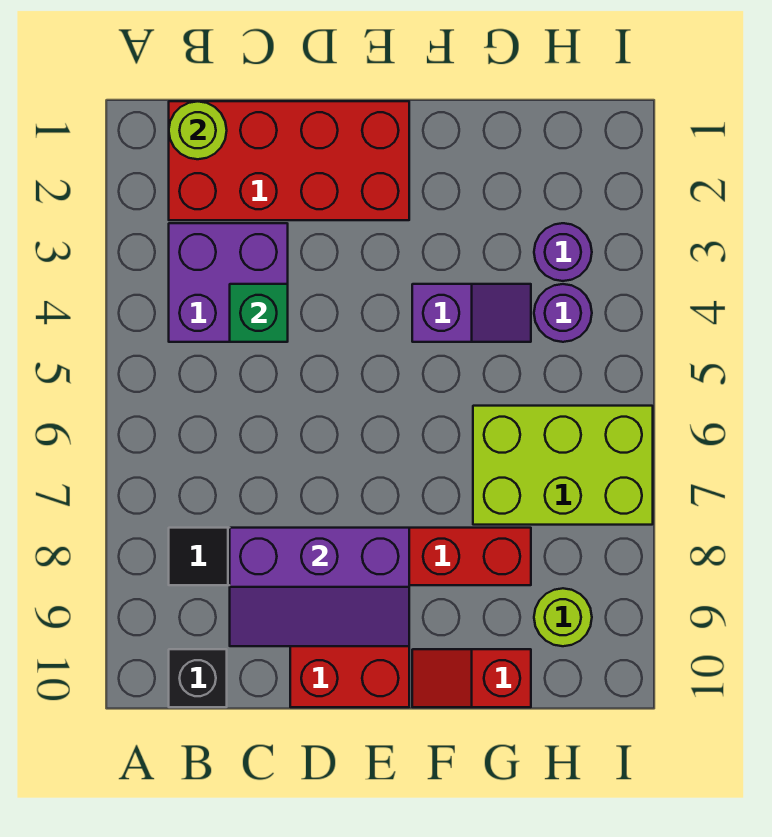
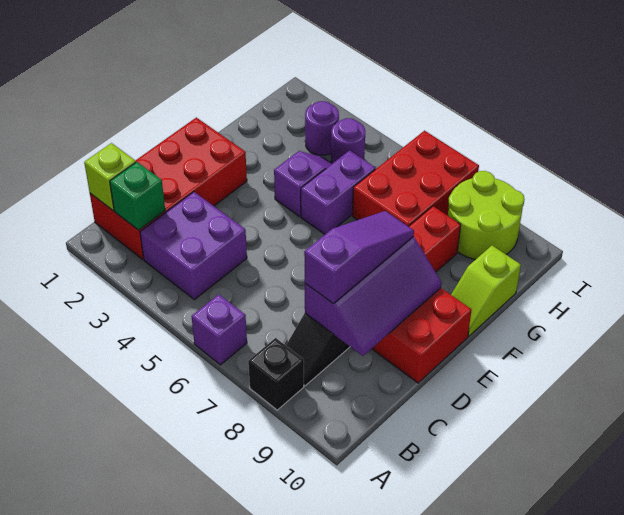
none -> purple 1x1 brick [192,294,247,365]
lime 1x1 round brick [169,101,227,159] -> lime 1x1 brick [84,143,136,211]
black 1x1 brick [169,649,227,707] -> black 1x1 brick moved to [248,338,304,410]
green 1x1 brick [230,284,288,342] -> green 1x1 brick moved to [110,162,165,230]
none -> purple 1x3 slope [304,211,414,303]
none -> purple 1x2 brick [301,150,375,234]
red 1x2 slope [412,649,531,707] -> lime 1x2 slope [451,246,521,336]
lime 2x3 brick [473,406,653,525] -> red 2x3 brick [352,131,479,226]
lime 1x1 round brick [534,588,592,646] -> lime 2x2 round brick [448,171,525,260]

